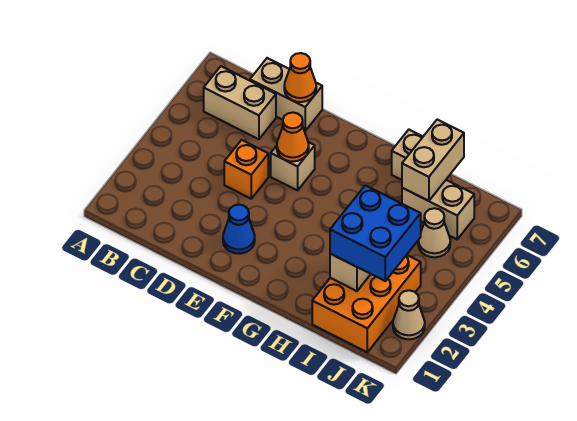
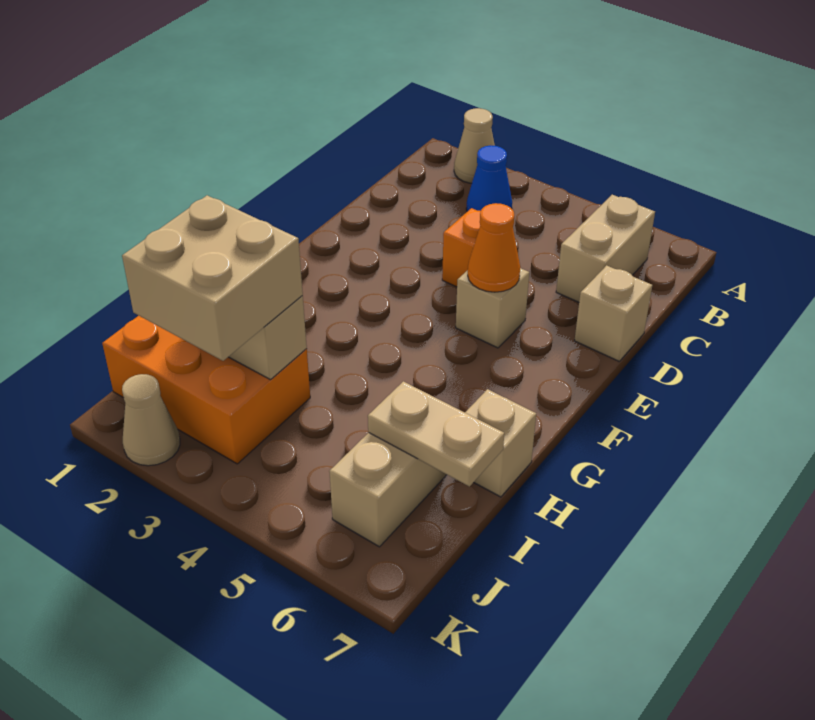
tan 1x2 brick [250,58,322,131] -> tan 1x1 brick [575,265,652,361]
orange 1x1 cone [284,53,316,102] -> none
blue 1x1 cone [223,205,255,254] -> blue 1x1 cone moved to [466,146,512,211]
blue 2x2 brick [330,185,421,281] -> tan 2x2 brick [122,195,303,361]
tan 1x2 brick [402,120,464,201] -> tan 1x2 plate [368,381,504,487]
tan 1x1 cone [418,208,450,257] -> tan 1x1 cone moved to [454,108,495,183]

